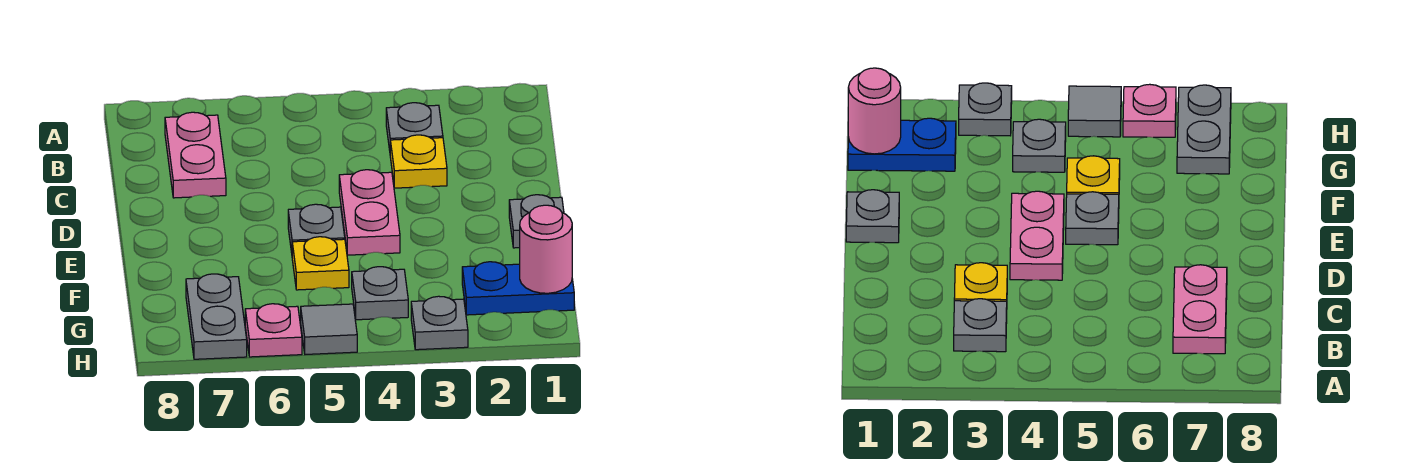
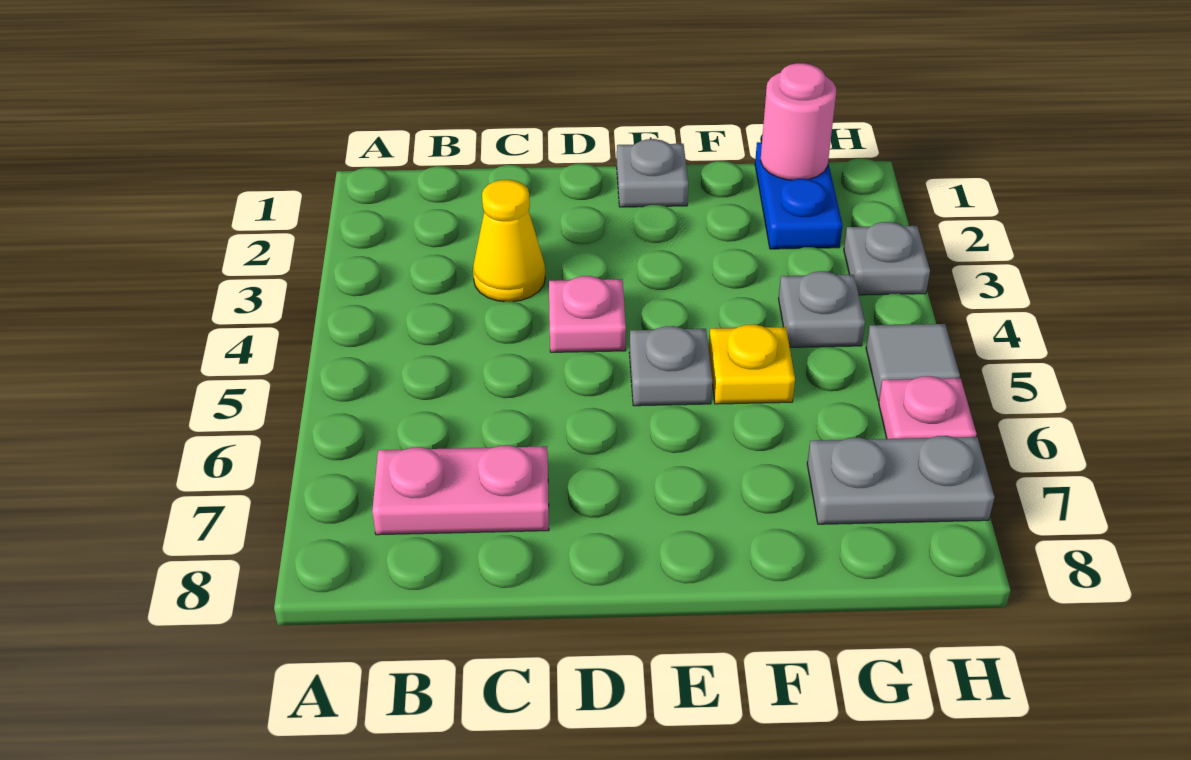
grey 1x1 plate [386,103,443,150] -> none
yellow 1x1 plate [390,135,447,188] -> yellow 1x1 cone [473,180,545,302]
pink 1x2 plate [339,170,400,255] -> pink 1x1 plate [549,276,626,352]

